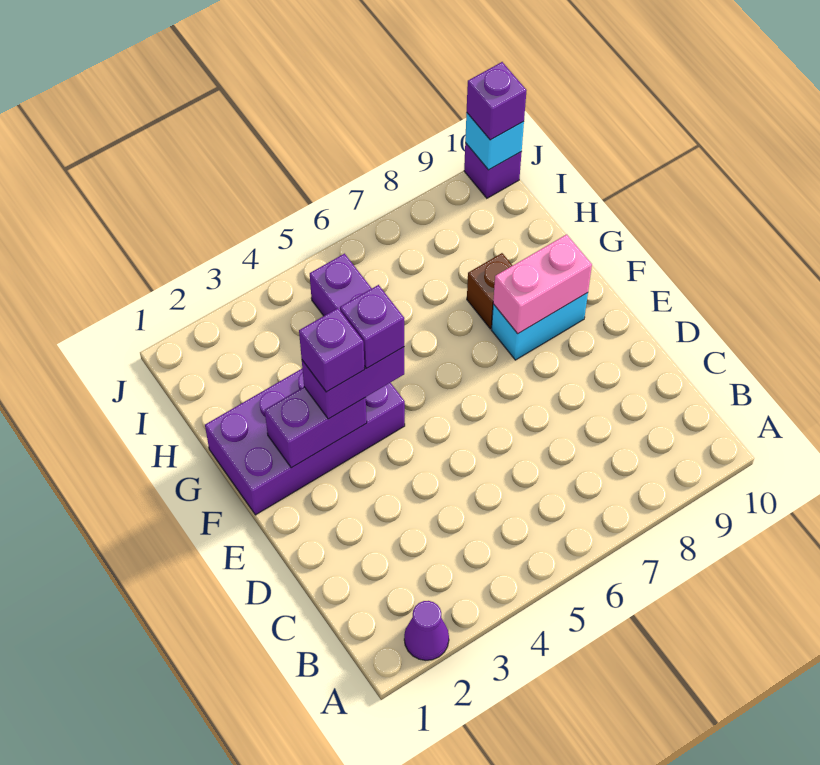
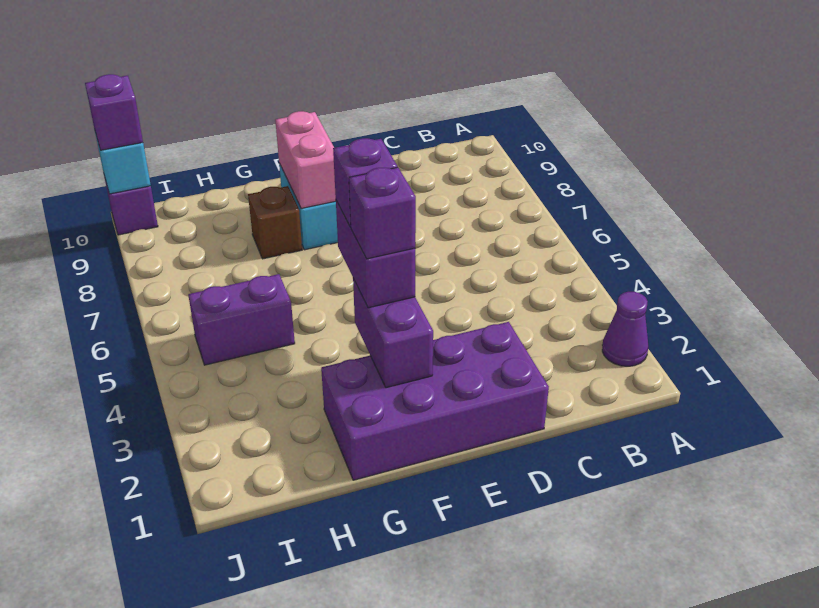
purple 2x4 brick [205,369,405,515] -> purple 2x4 brick turned to [321,322,549,480]

